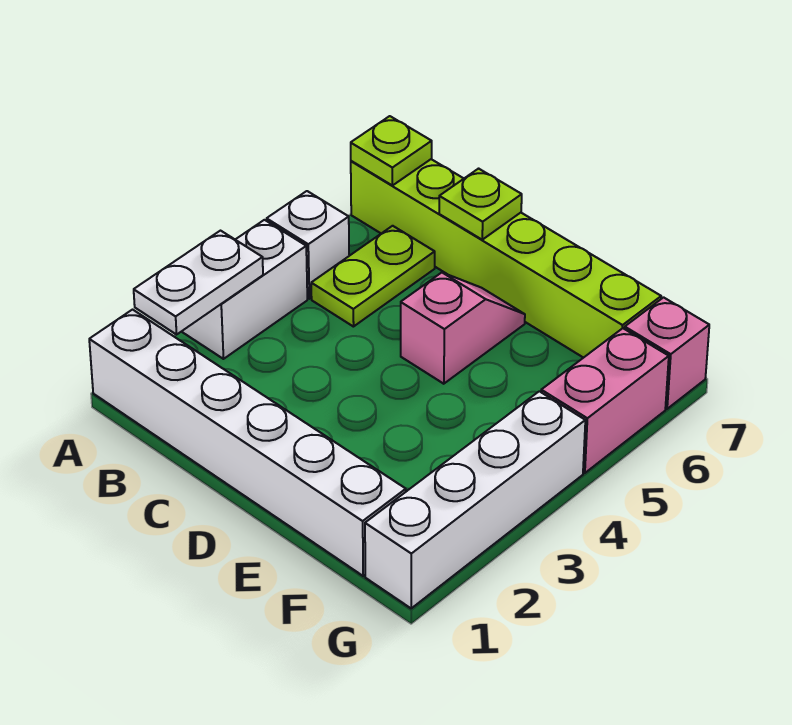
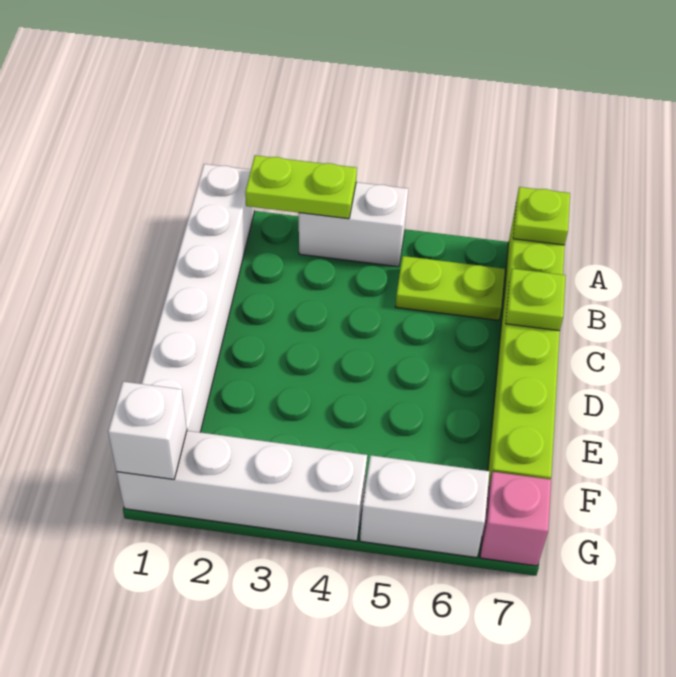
white 1x2 plate [134,231,263,335] -> lime 1x2 plate [245,155,357,219]
white 1x1 brick [267,191,349,299] -> white 1x1 brick moved to [108,382,187,479]
pink 1x2 slope [401,273,525,384] -> none
pink 1x2 brick [541,328,669,473] -> white 1x2 brick [360,455,489,558]

